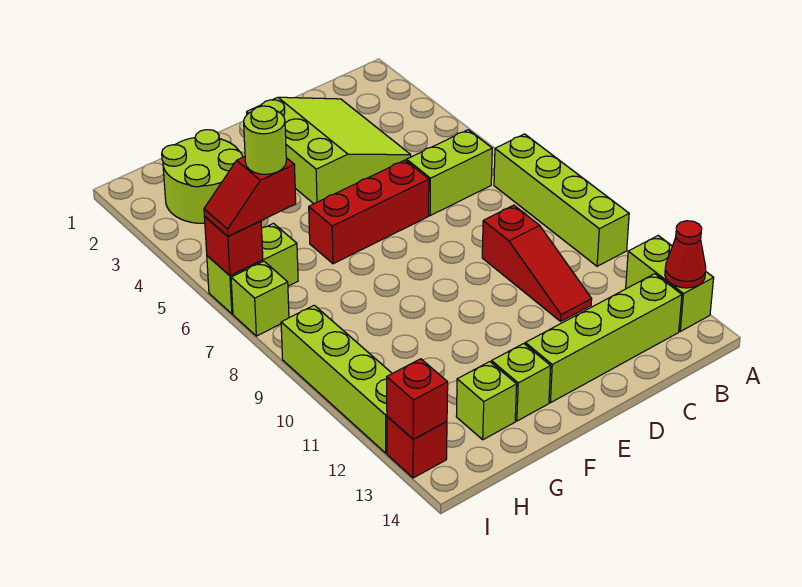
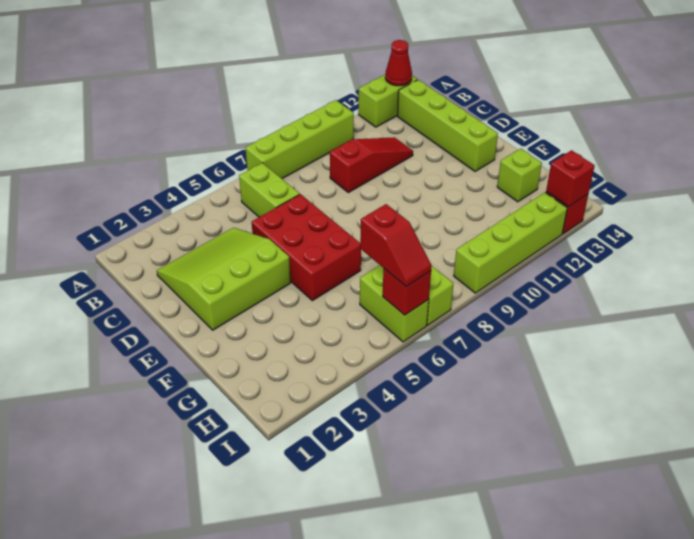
red 1x3 brick [309,160,429,264] -> red 2x3 brick [252,194,361,301]
lime 1x1 brick [491,344,551,421] -> none
lime 2x2 round brick [162,130,243,223] -> none
lime 1x1 round brick [244,106,286,174] -> none

